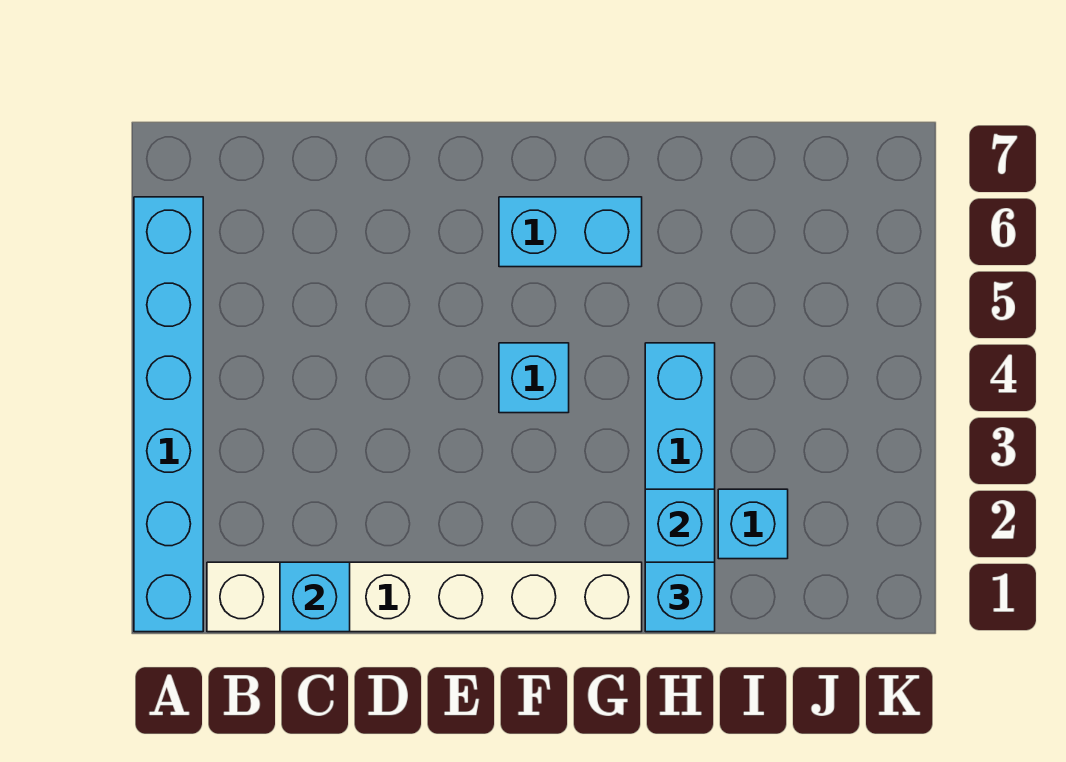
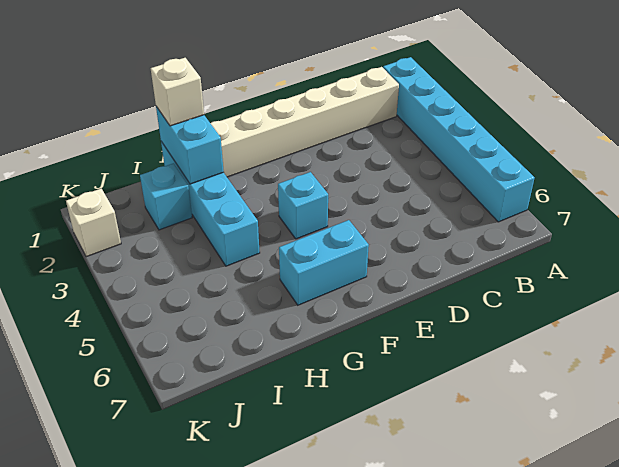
cyan 1x1 brick [280,562,350,632] -> none
cyan 1x1 brick [645,562,715,632] -> white 1x1 brick [151,58,204,126]
none -> white 1x1 brick [66,189,121,257]

